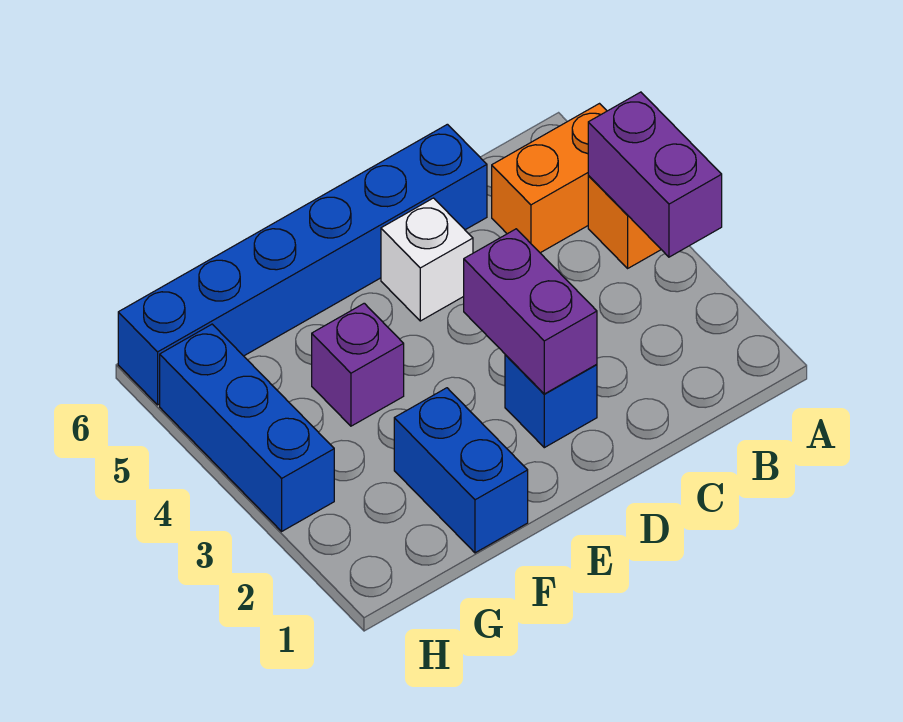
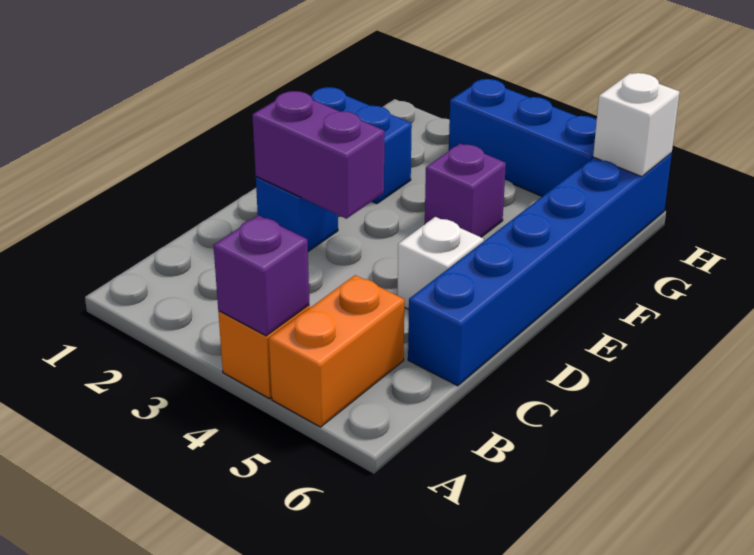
purple 1x2 brick [588,92,722,257] -> purple 1x1 brick [213,216,309,336]
none -> white 1x1 brick [593,73,679,177]

